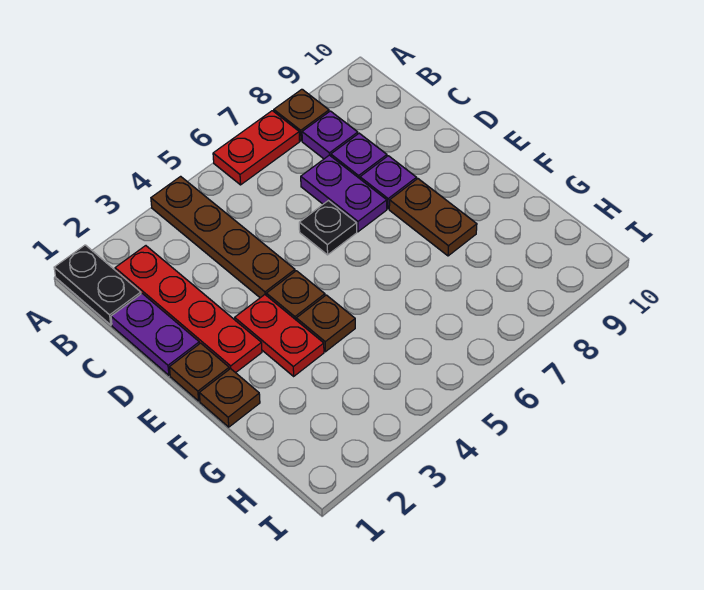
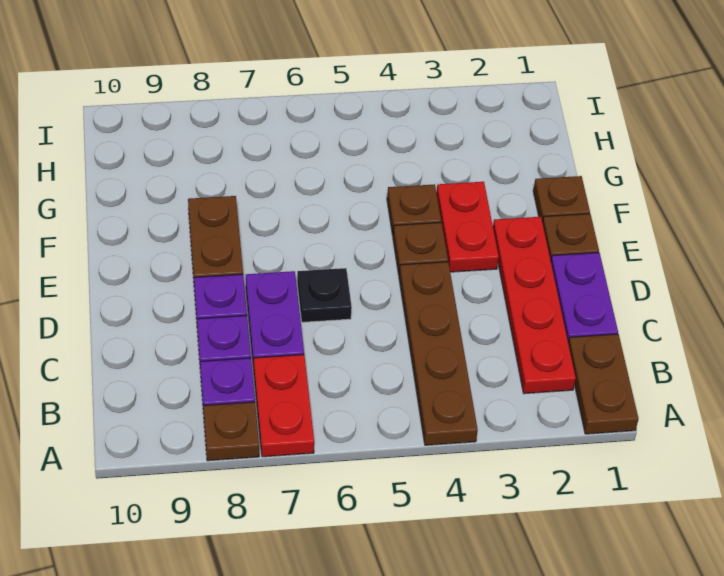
black 1x2 plate [54,245,141,325] -> brown 1x2 plate [568,334,639,434]
red 1x2 plate [213,111,300,185] -> red 1x2 plate turned to [253,355,314,457]

